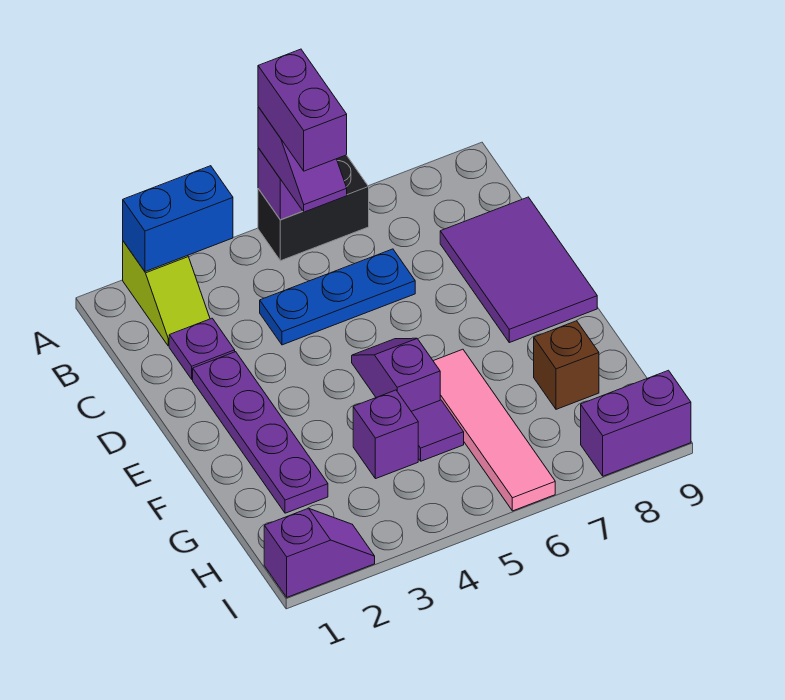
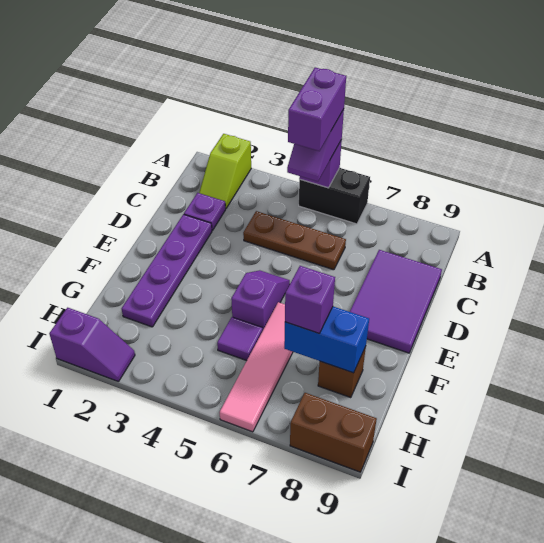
blue 1x2 brick [123,166,233,272] -> blue 1x2 brick moved to [284,307,369,373]
blue 1x3 plate [260,249,415,345] -> brown 1x3 plate [243,211,346,270]
purple 1x1 brick [353,390,418,479] -> purple 1x1 brick moved to [285,266,335,333]
purple 1x2 brick [581,370,691,476] -> brown 1x2 brick [290,393,377,472]

